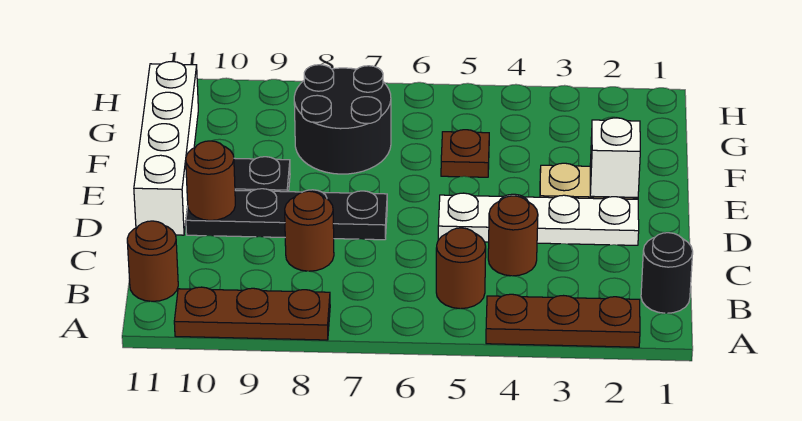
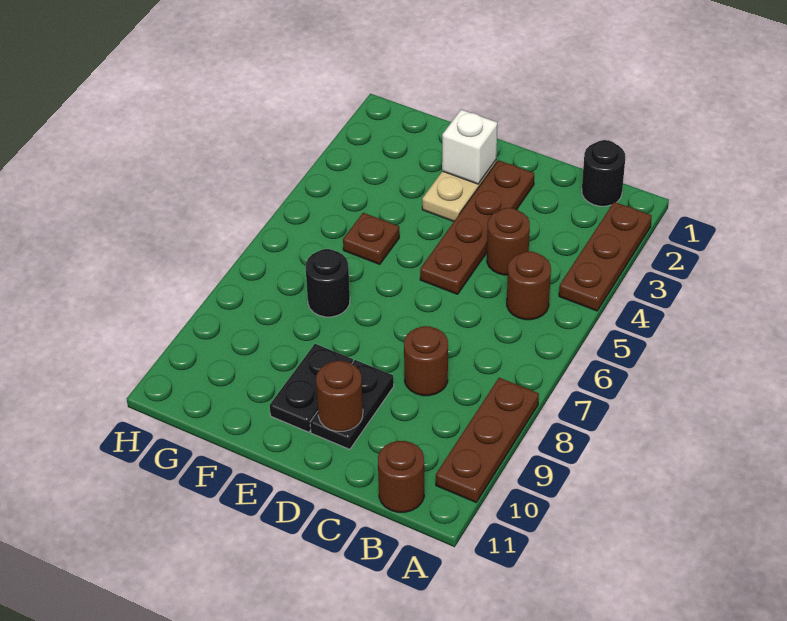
white 1x4 plate [438,193,639,245] -> brown 1x4 plate [420,160,534,294]
black 1x4 plate [186,189,387,240] -> black 1x2 plate [310,360,394,449]
white 1x4 brick [134,62,198,235] -> none
black 2x2 round brick [294,65,391,174] -> black 1x1 round brick [306,249,350,317]

